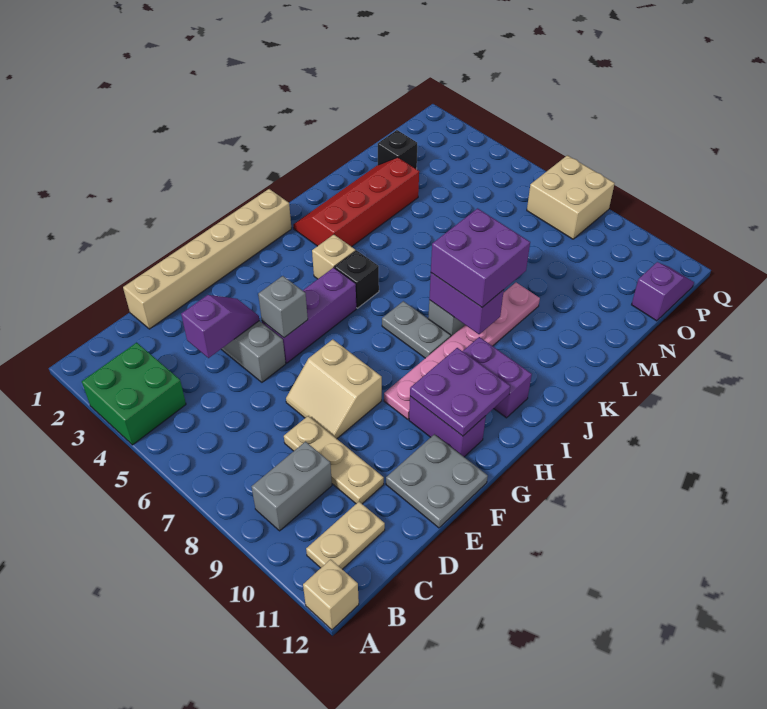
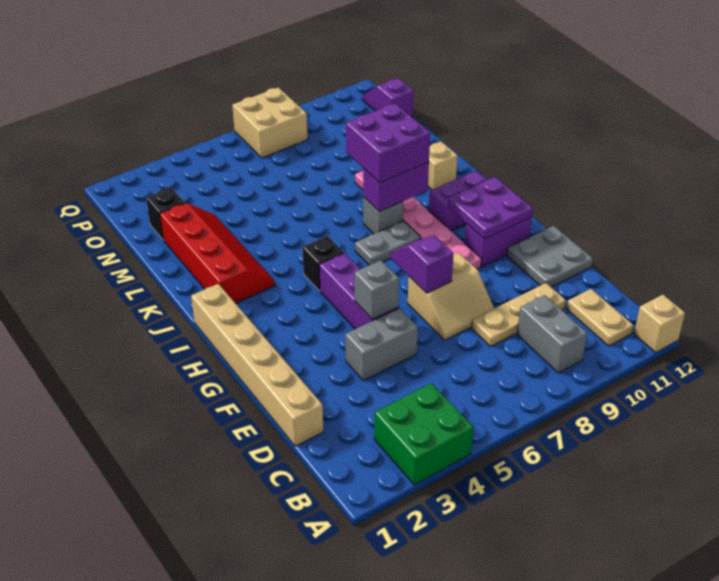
purple 1x2 slope [181,295,259,358] -> purple 1x2 slope moved to [390,235,453,293]
tan 1x1 brick [312,235,356,279] -> tan 1x1 brick moved to [428,142,458,190]
red 2x4 slope [293,157,419,247] -> red 2x4 slope turned to [160,203,275,303]

